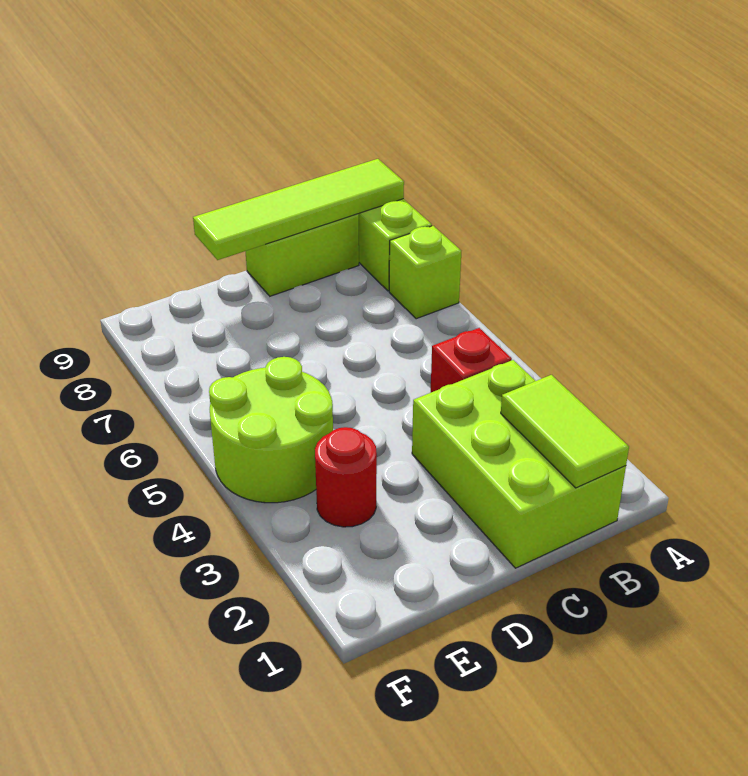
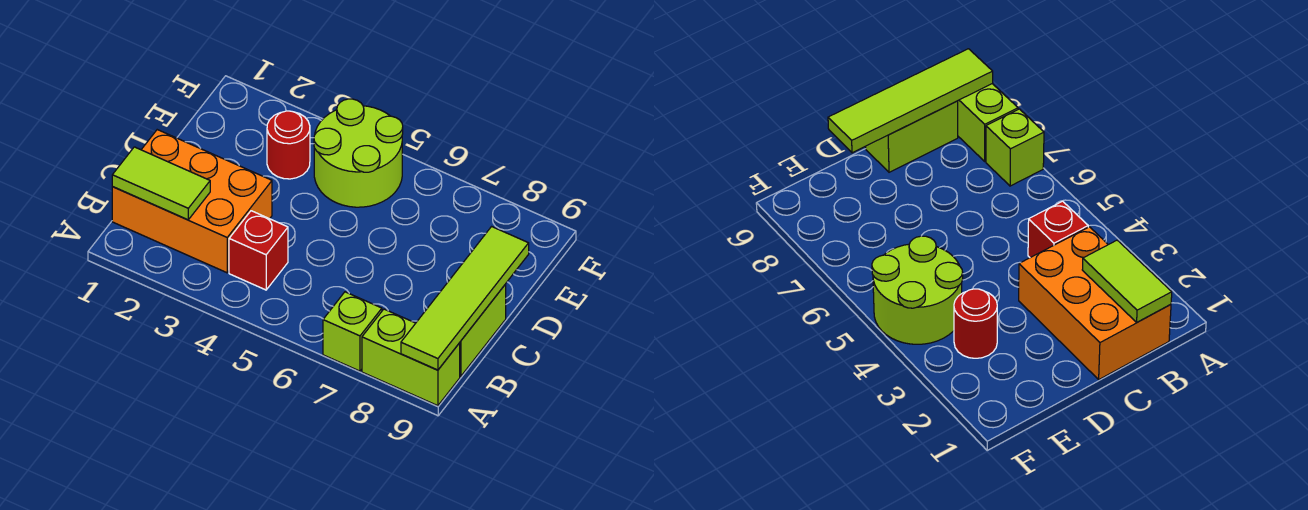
lime 2x3 brick [412,360,626,568] -> orange 2x3 brick [112,130,272,273]

